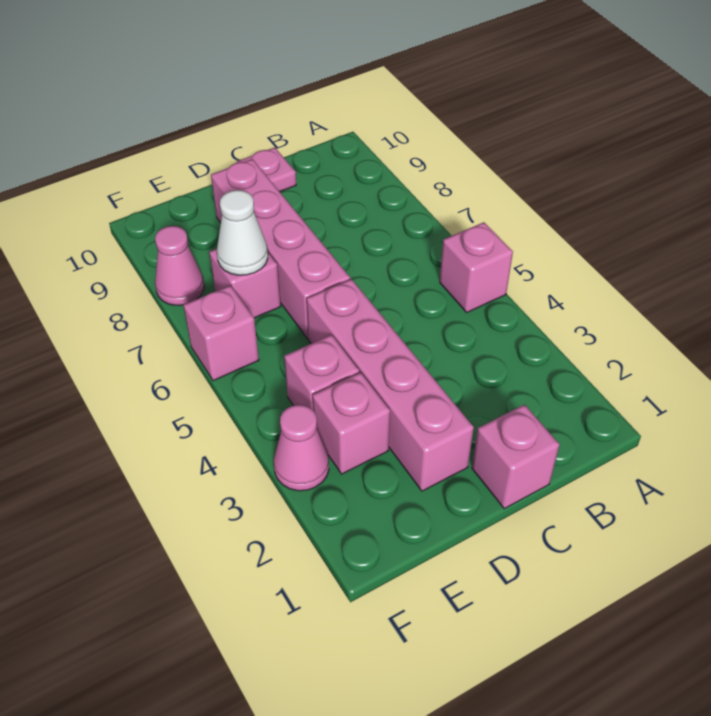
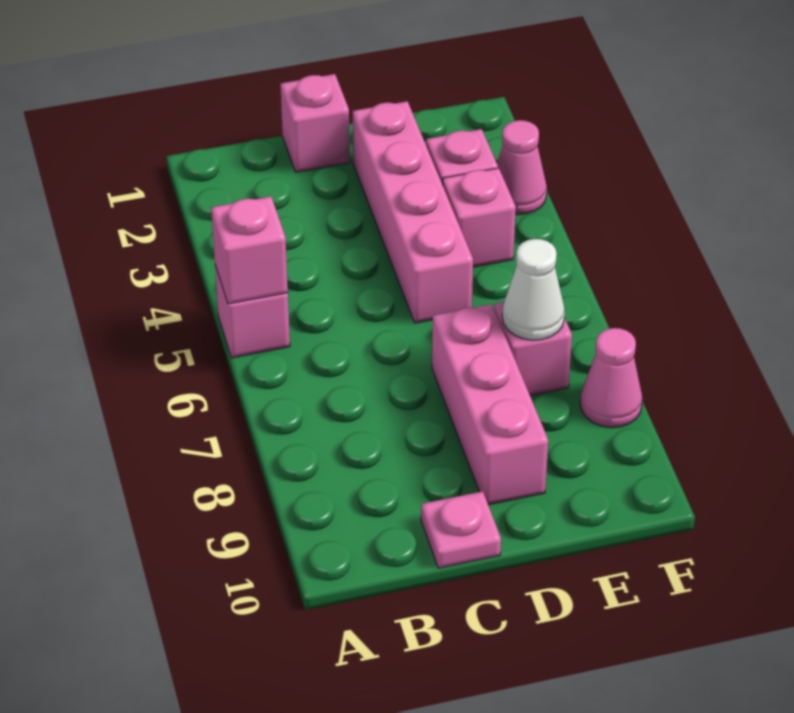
pink 1x4 brick [211,159,350,339] -> pink 1x3 brick [432,304,548,505]
pink 1x1 brick [184,285,259,381] -> pink 1x1 brick moved to [211,196,288,304]

